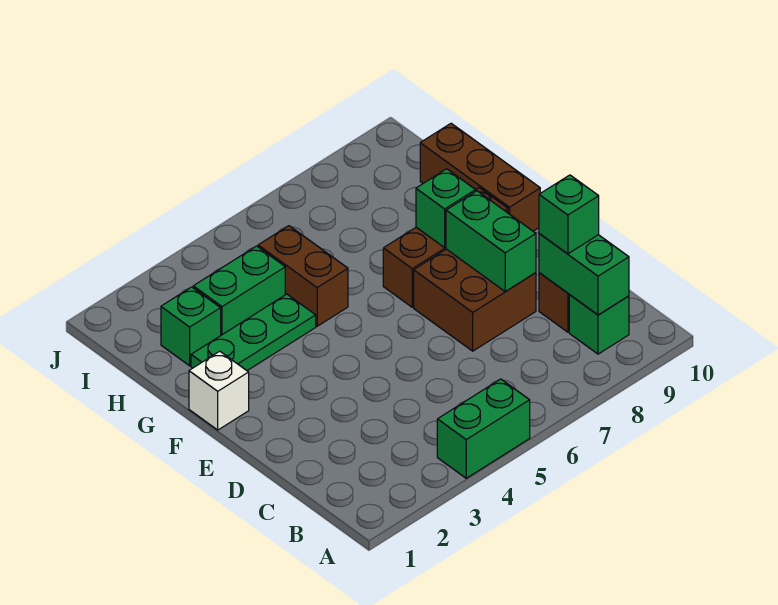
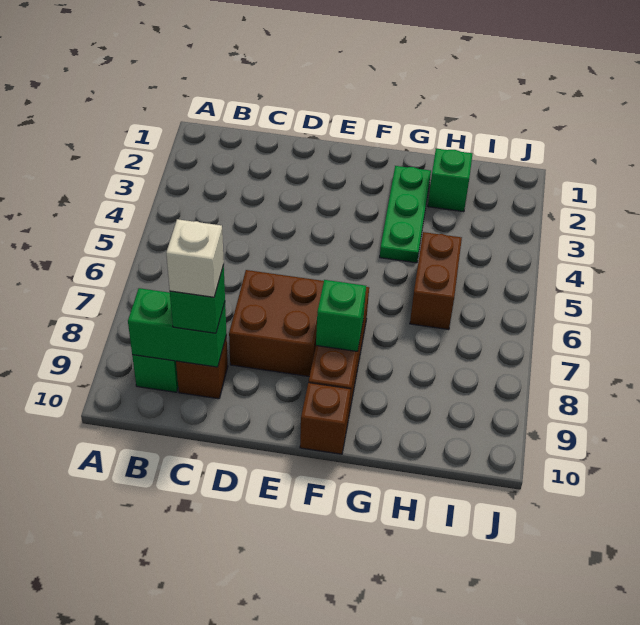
green 1x2 brick [437,379,530,478] -> none
green 1x2 brick [446,191,536,292] -> none
white 1x1 brick [189,351,249,430] -> white 1x1 brick moved to [166,219,224,297]
brown 1x3 brick [420,123,540,231] -> brown 1x1 brick [300,383,351,454]
brown 1x2 brick [258,226,348,326] -> brown 1x2 brick turned to [410,232,462,330]
green 1x2 brick [193,246,285,335] -> none

